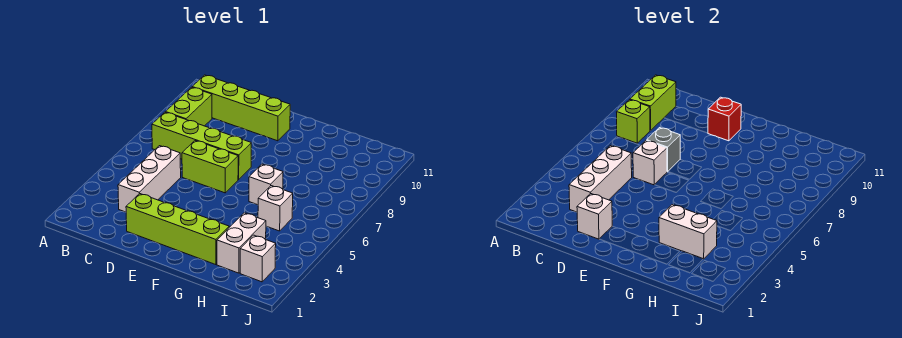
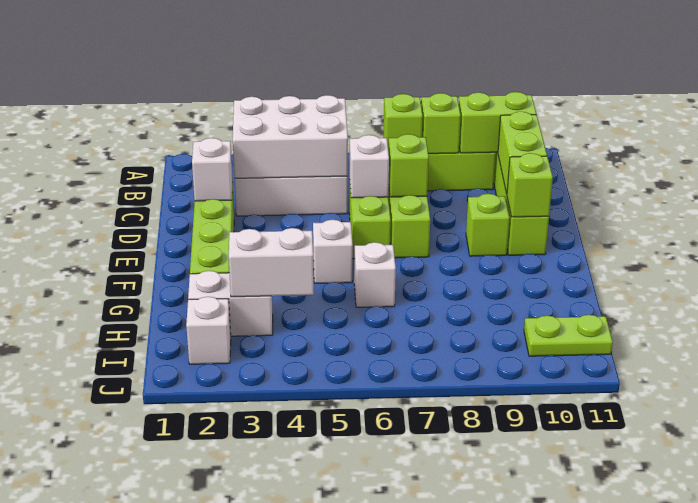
none -> lime 1x1 brick [384,94,423,149]
white 1x3 brick [569,146,632,212] -> white 2x3 brick [233,95,348,178]
none -> lime 1x2 brick [498,112,547,194]
grey 1x1 brick [647,128,680,172] -> lime 1x1 brick [388,134,429,197]
none -> lime 1x1 brick [466,194,510,256]
red 1x1 brick [708,97,741,141] -> lime 1x1 brick [507,153,553,217]
white 1x2 brick [659,205,717,259] -> white 1x2 brick turned to [229,228,314,297]
white 1x1 brick [258,186,293,231] -> white 1x1 brick moved to [313,220,353,283]
none -> lime 1x2 plate [524,315,613,356]

